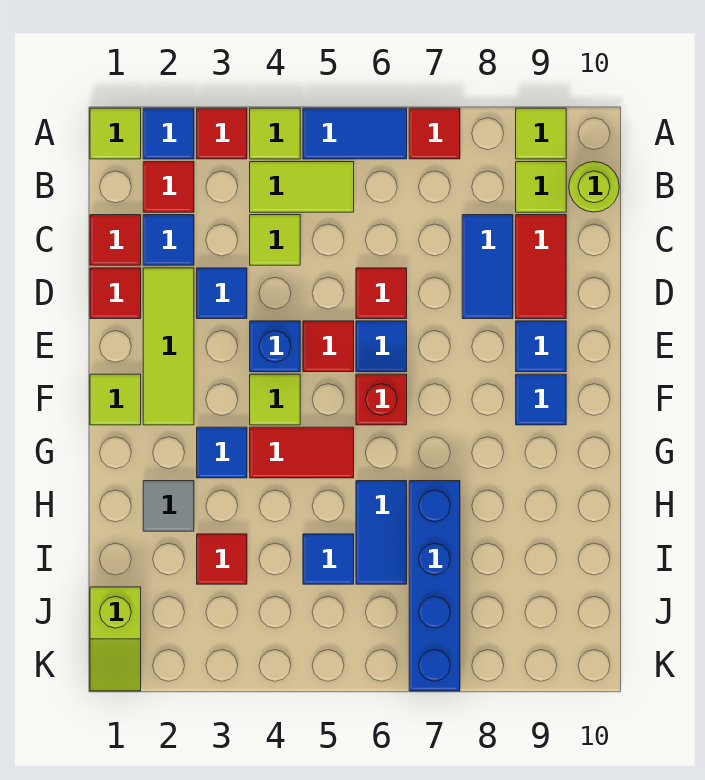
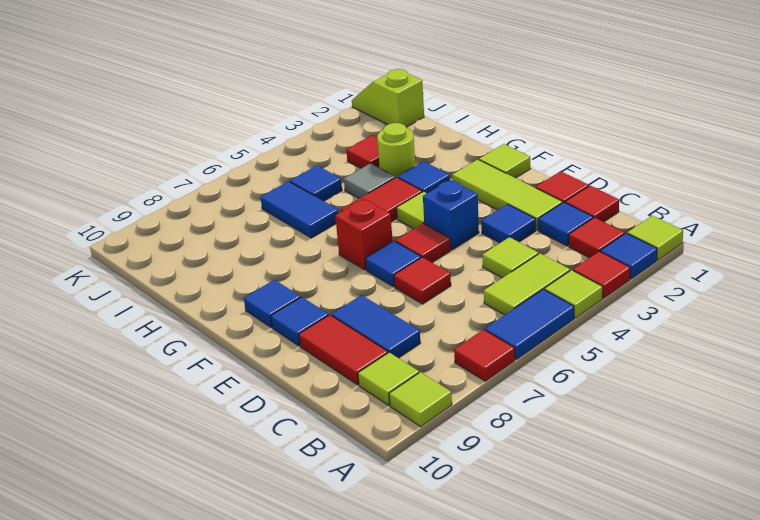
lime 1x1 round brick [569,162,619,212] -> lime 1x1 round brick moved to [377,123,415,178]
grey 1x1 tile [143,481,194,531] -> grey 1x1 tile moved to [344,163,395,199]
blue 1x4 brick [409,481,460,691] -> none

